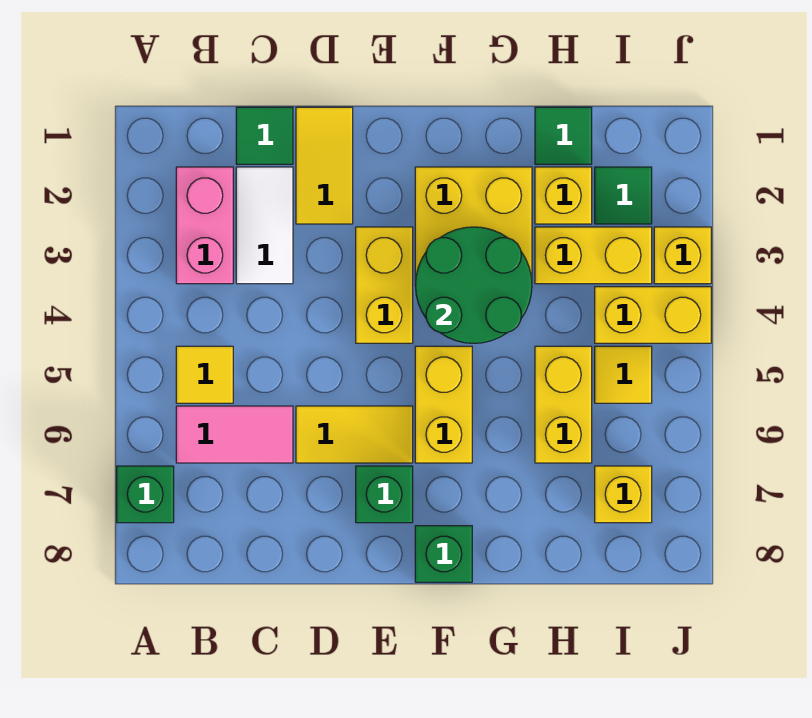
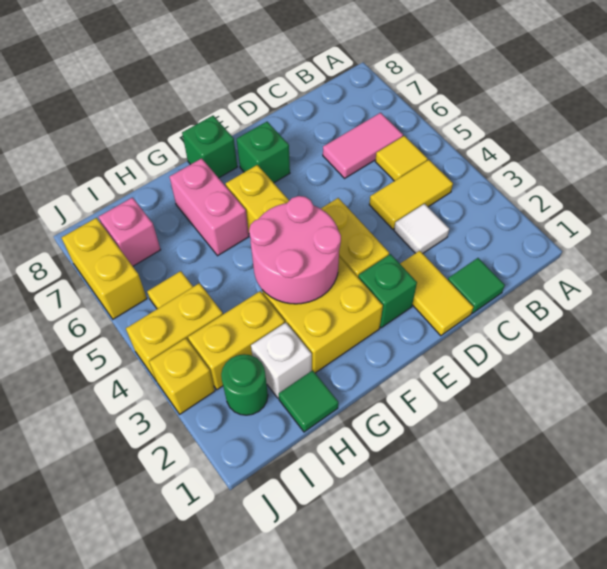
green 1x1 brick [117,466,174,523] -> green 1x1 brick moved to [358,254,417,328]
pink 1x2 brick [176,167,233,284] -> pink 1x2 brick moved to [169,158,249,256]
white 1x2 tile [236,167,293,284] -> white 1x1 tile [394,204,449,253]
yellow 1x2 tile [296,406,413,463] -> yellow 1x2 tile moved to [369,160,453,229]
green 2x2 round brick [415,227,532,343] -> pink 2x2 round brick [249,196,341,304]
yellow 1x1 brick [535,167,592,224] -> white 1x1 brick [251,323,312,398]
yellow 1x2 brick [535,346,592,463] -> yellow 1x2 brick moved to [62,218,147,319]
green 1x1 tile [595,167,652,224] -> green 1x1 round brick [221,354,268,415]
yellow 1x1 brick [595,466,652,523] -> pink 1x1 brick [99,198,161,266]

